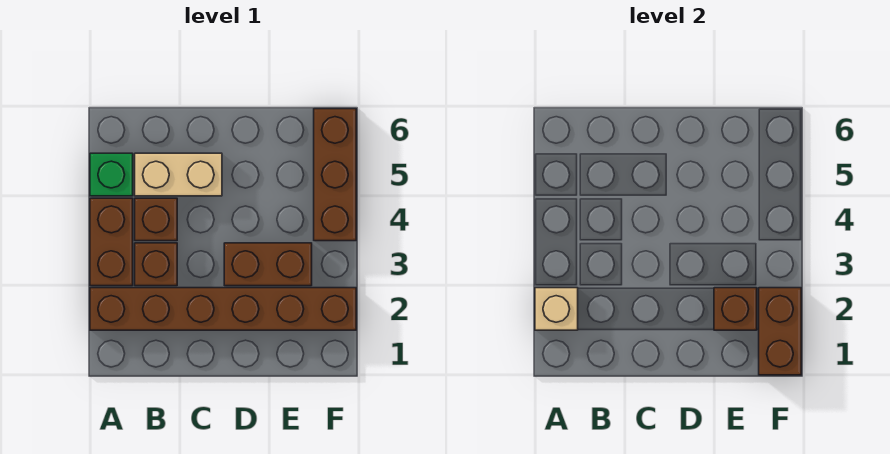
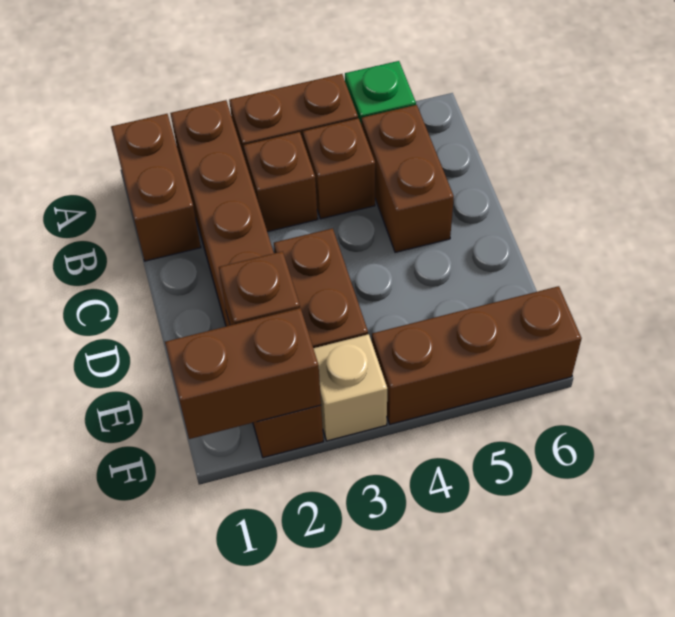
none -> brown 1x2 brick [111,114,201,261]
tan 1x1 brick [535,288,578,330] -> tan 1x1 brick moved to [313,334,387,441]
tan 1x2 brick [135,153,222,196] -> brown 1x2 brick [362,105,454,252]

